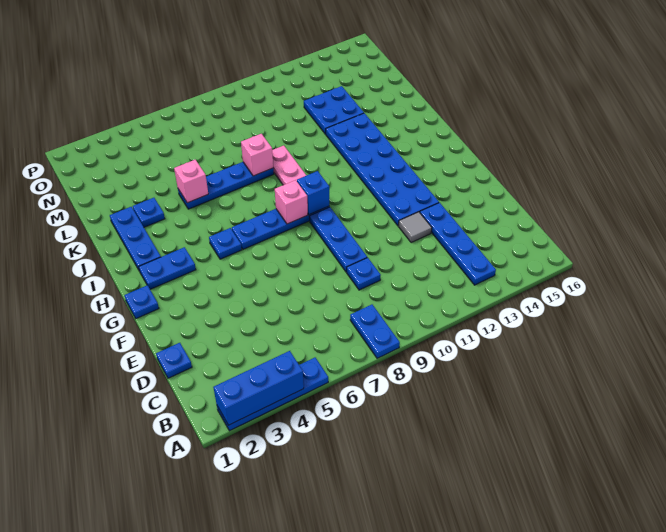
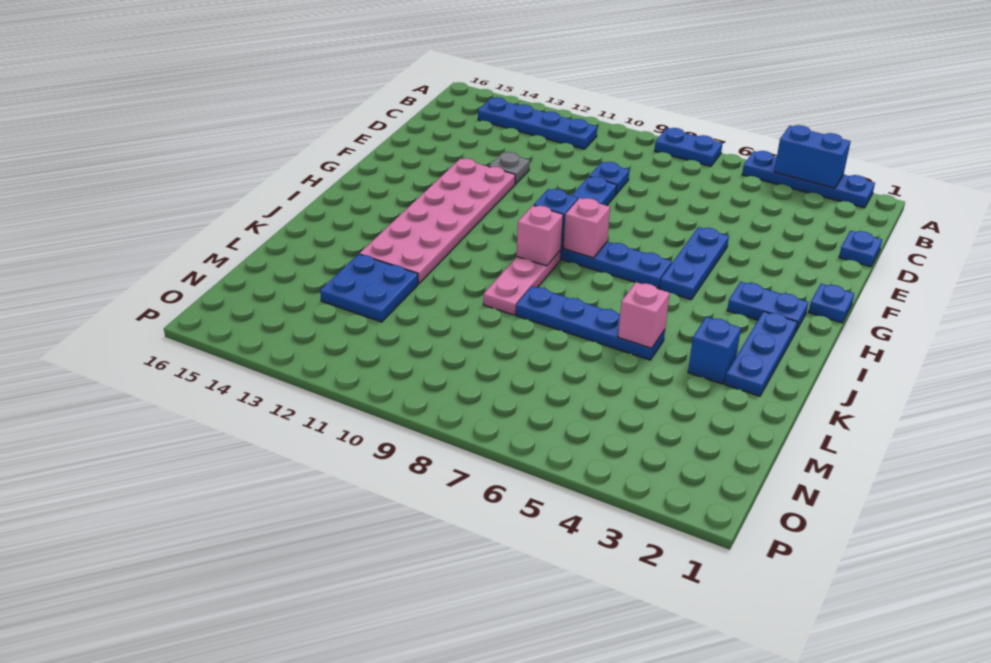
blue 1x3 brick [213,351,304,425] -> blue 1x2 brick [774,125,851,188]
blue 1x2 plate [350,305,400,358] -> blue 1x2 plate turned to [655,128,723,166]
blue 1x4 plate [420,203,496,285] -> blue 1x4 plate turned to [478,97,597,149]
grey 1x1 tile [399,212,432,243] -> grey 1x1 plate [489,152,530,184]
blue 2x6 plate [326,113,439,226] -> pink 2x6 plate [359,159,515,284]
blue 1x1 plate [209,228,242,259] -> blue 1x3 plate [660,227,729,300]
blue 1x1 plate [133,198,165,227] -> blue 1x1 brick [688,317,741,384]
pink 1x1 brick [241,134,273,176] -> pink 1x1 brick moved to [517,205,563,266]

